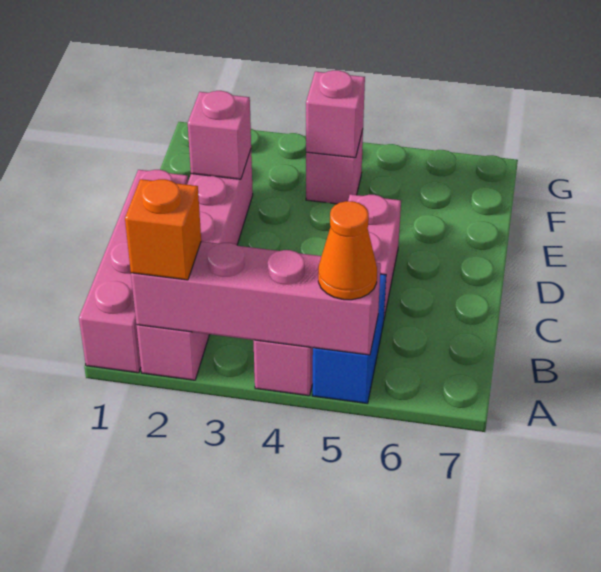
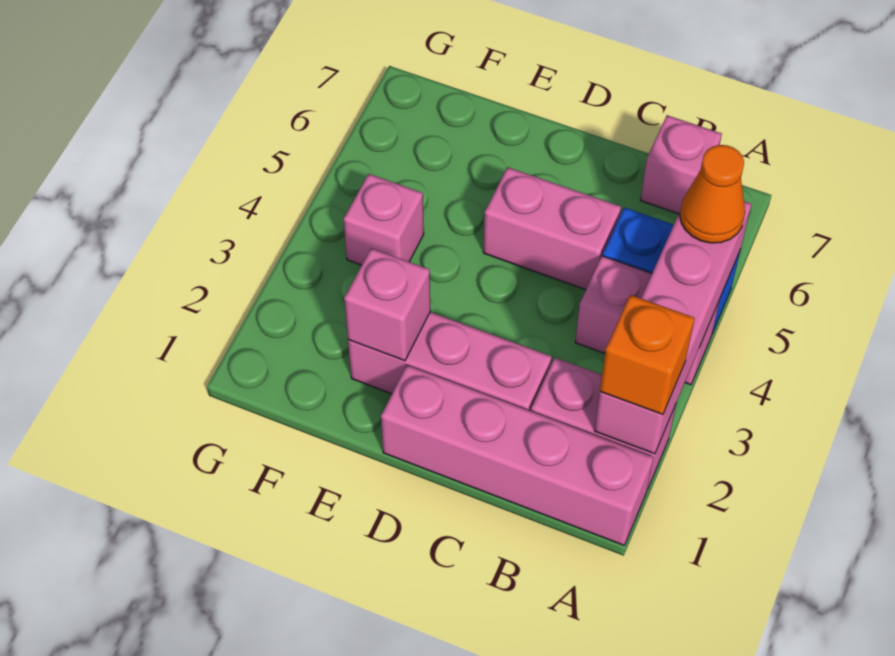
pink 1x1 brick [306,70,365,158] -> pink 1x1 brick moved to [640,115,722,214]

